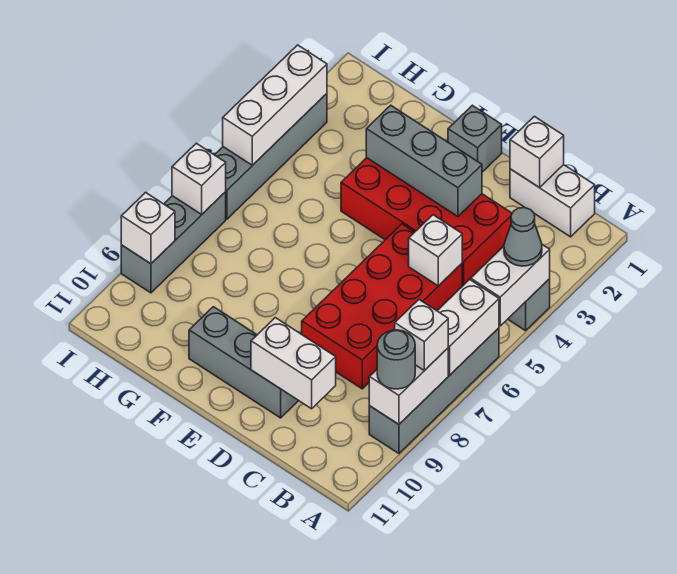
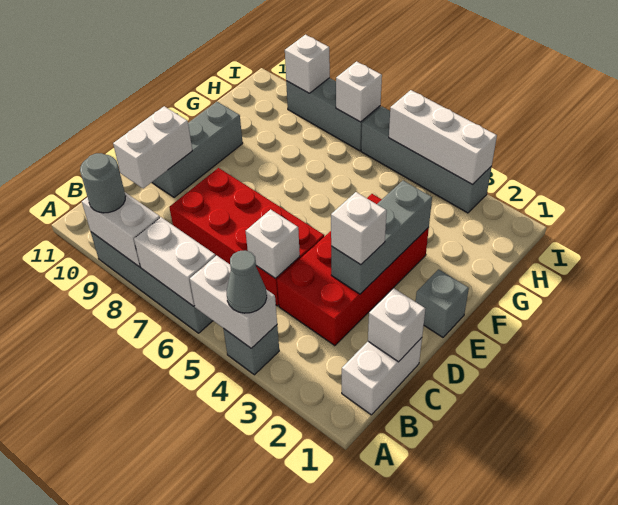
white 1x1 brick [395,300,448,371] -> white 1x1 brick moved to [331,192,387,265]

